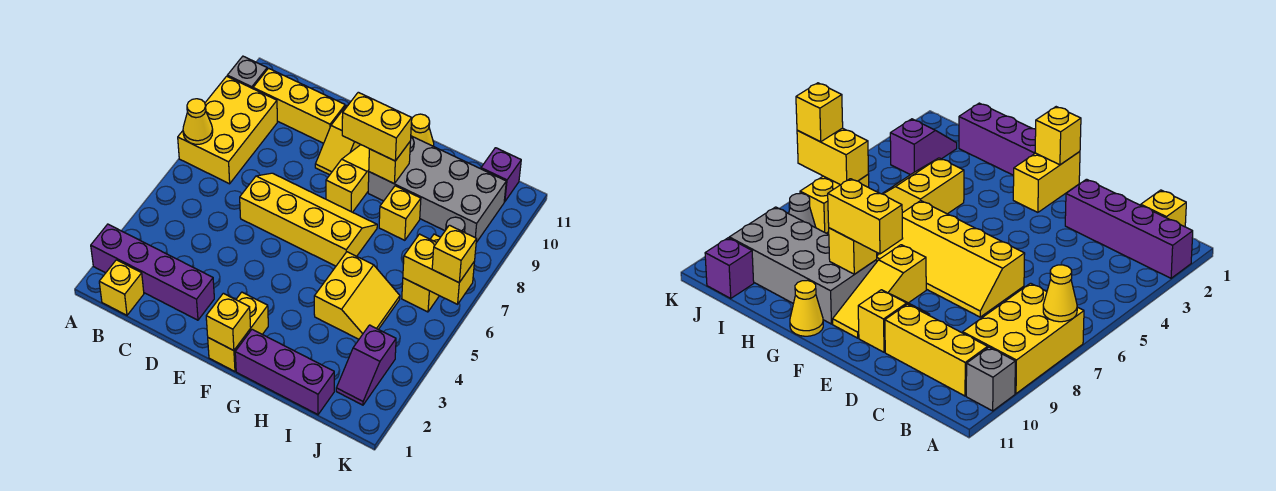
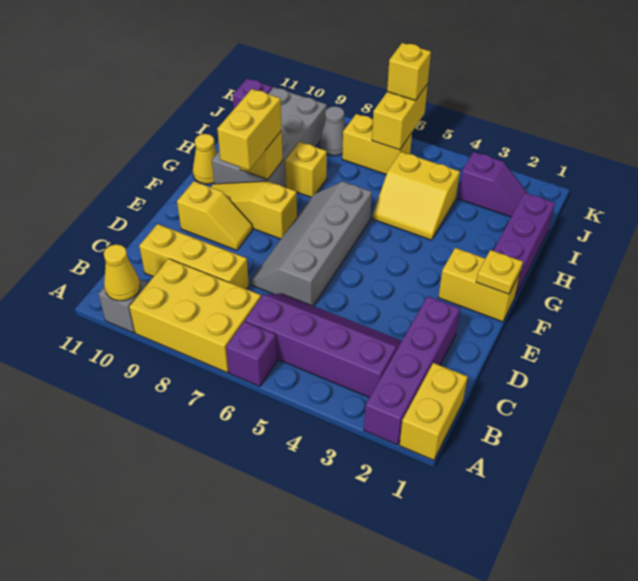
none -> purple 1x1 brick [226,321,277,386]
yellow 1x1 cone [183,99,213,144] -> yellow 1x1 cone moved to [104,244,140,301]
yellow 1x1 brick [99,260,144,315] -> yellow 1x2 brick [399,363,468,460]
none -> purple 2x4 slope [245,293,402,397]
yellow 1x3 brick [253,68,345,143] -> yellow 1x3 brick turned to [139,224,249,289]
yellow 2x4 slope [240,173,377,266] -> grey 2x4 slope [251,181,372,306]
yellow 1x1 brick [206,293,251,351] -> yellow 1x1 plate [476,250,523,294]
yellow 2x2 slope [314,252,400,339] -> yellow 2x2 slope turned to [373,152,460,240]

